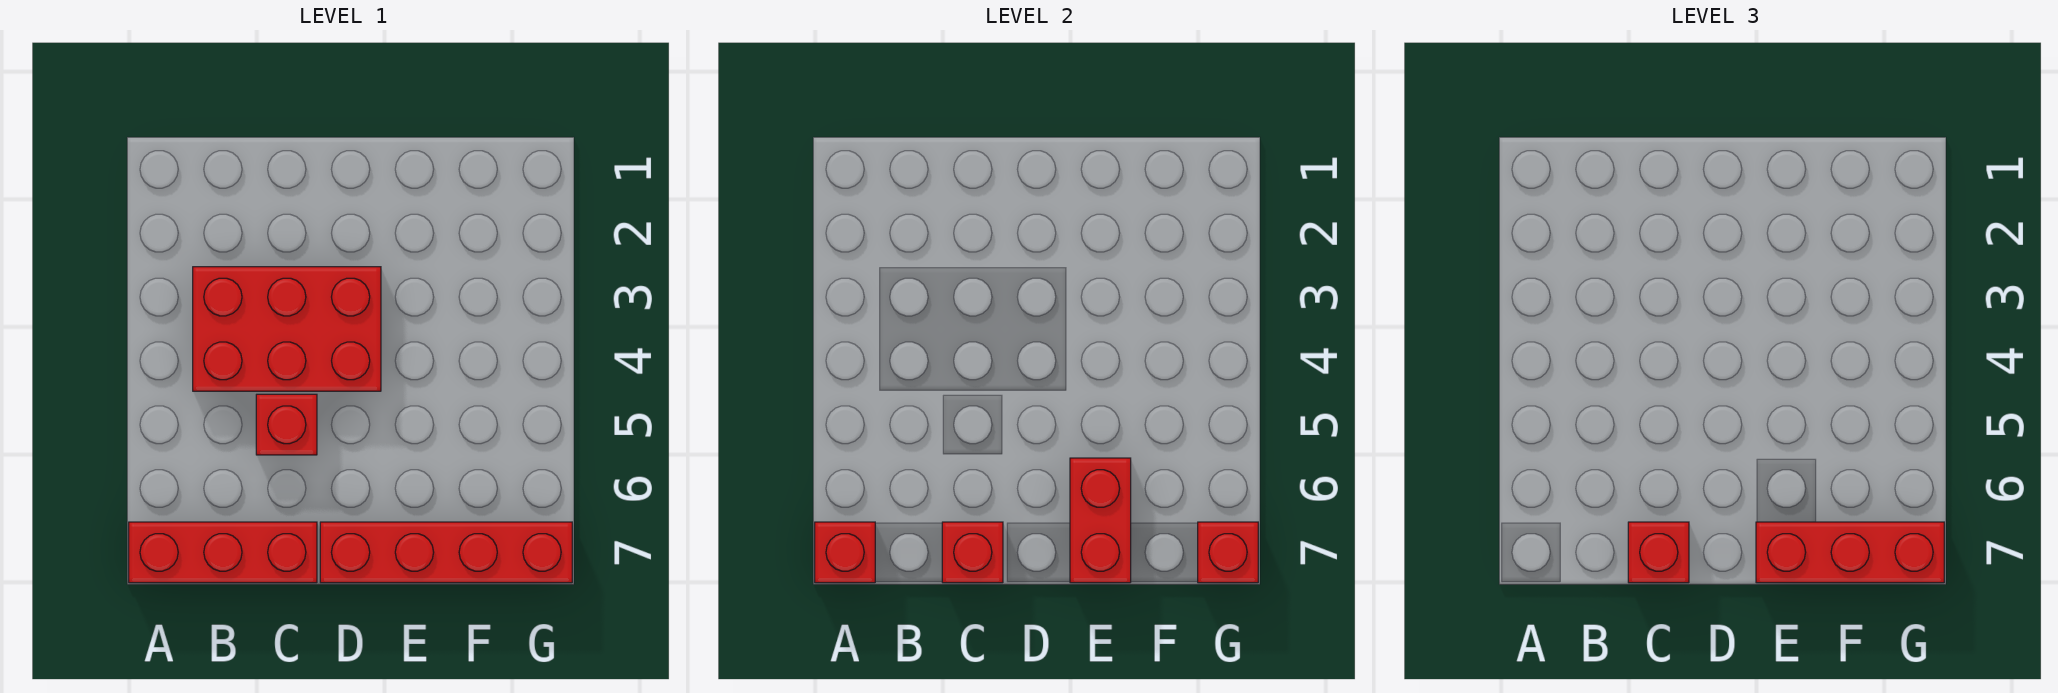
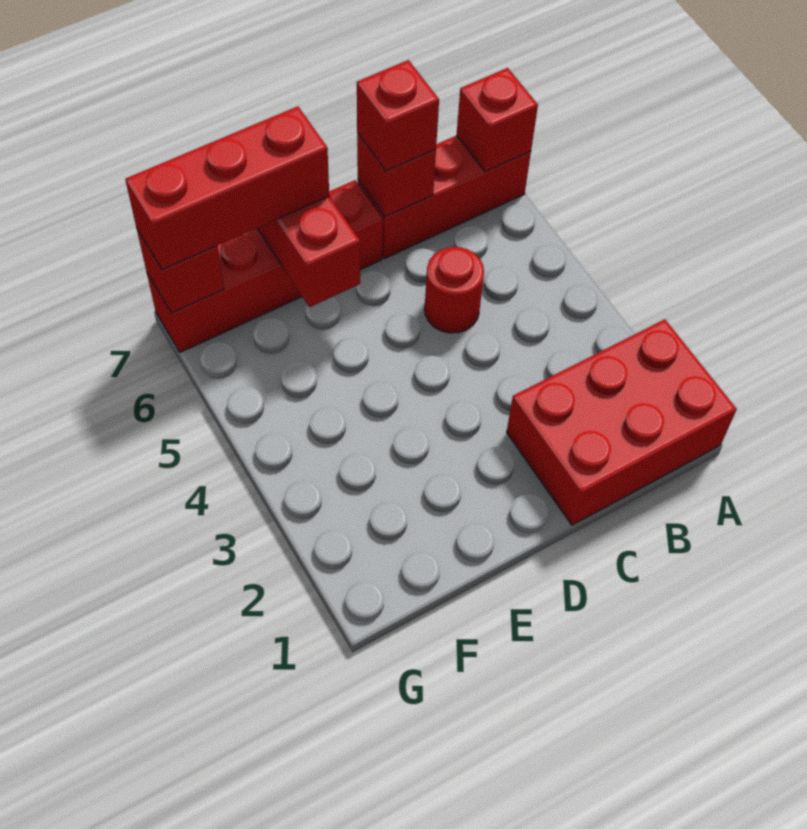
red 2x3 brick [193,267,381,391] -> red 2x3 brick moved to [507,319,737,525]
red 1x1 brick [256,394,317,455] -> red 1x1 round brick [425,247,484,333]

